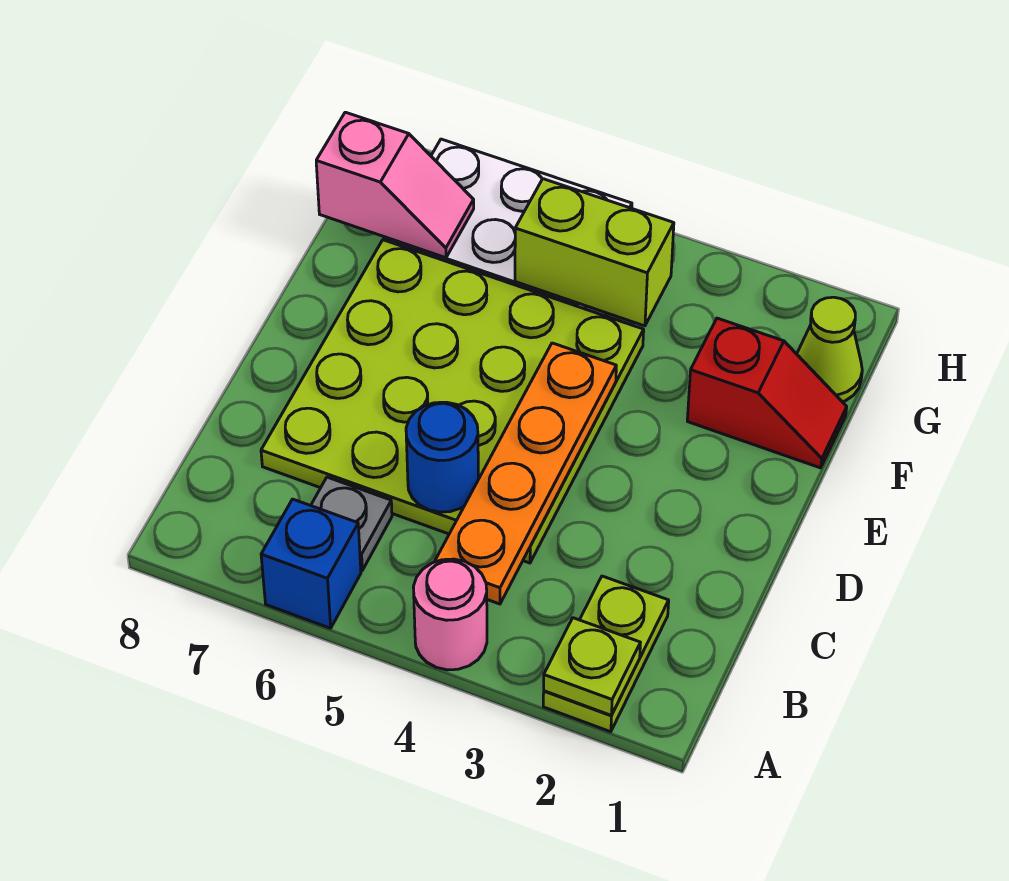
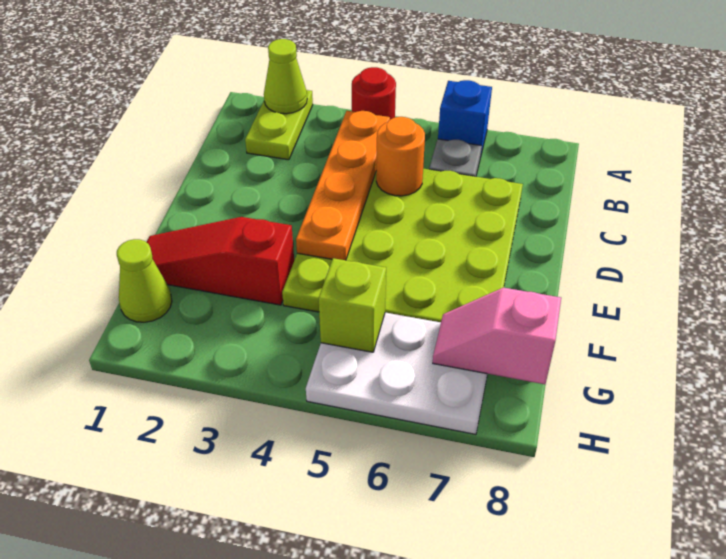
lime 1x1 plate [544,618,640,715] -> lime 1x1 cone [264,39,307,114]
pink 1x1 round brick [413,559,487,670] -> red 1x1 round brick [352,67,396,119]
blue 1x1 round brick [406,402,478,512] -> orange 1x1 round brick [376,117,425,196]
red 1x2 slope [687,318,847,468] -> red 1x3 slope [147,217,294,305]
lime 1x2 brick [515,179,674,326] -> lime 1x1 brick [319,258,386,352]

